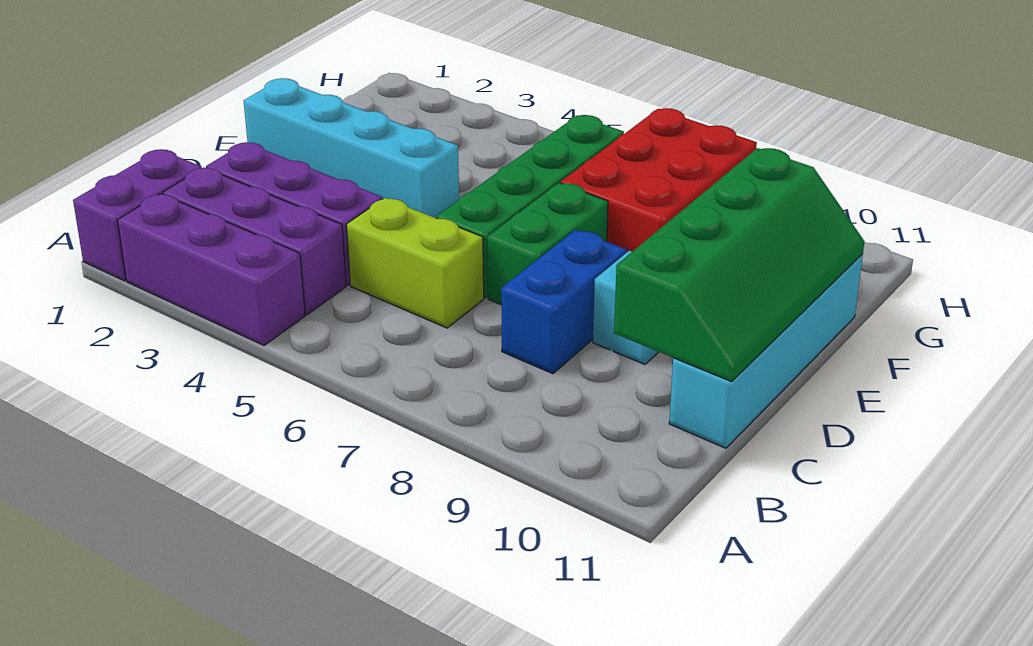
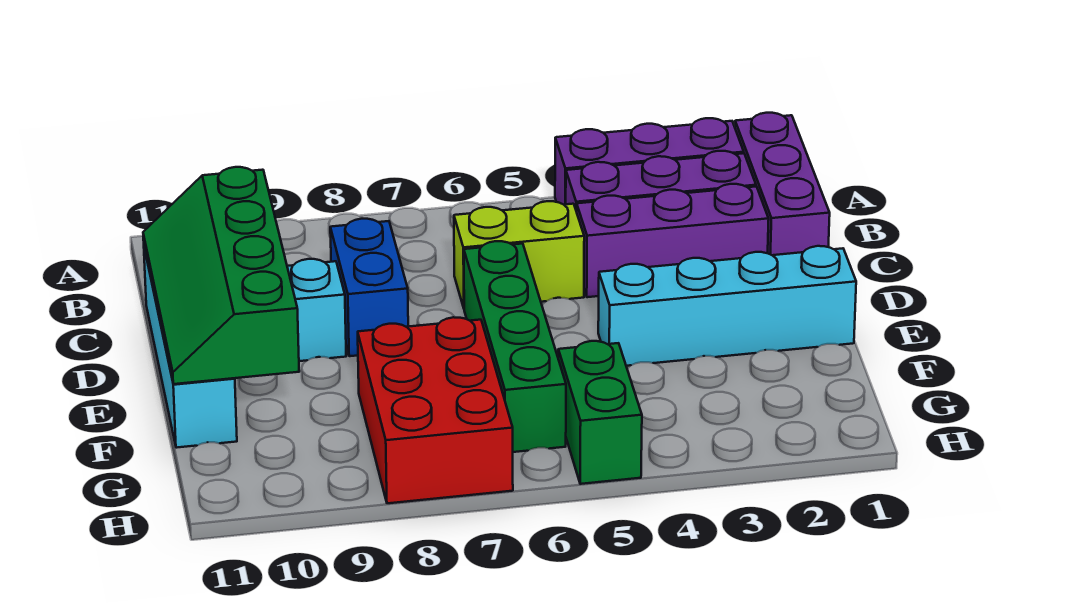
purple 1x2 brick [73,149,202,281] -> purple 1x3 brick [735,113,830,255]
green 1x2 brick [487,183,608,305] -> green 1x2 brick moved to [558,341,642,484]

